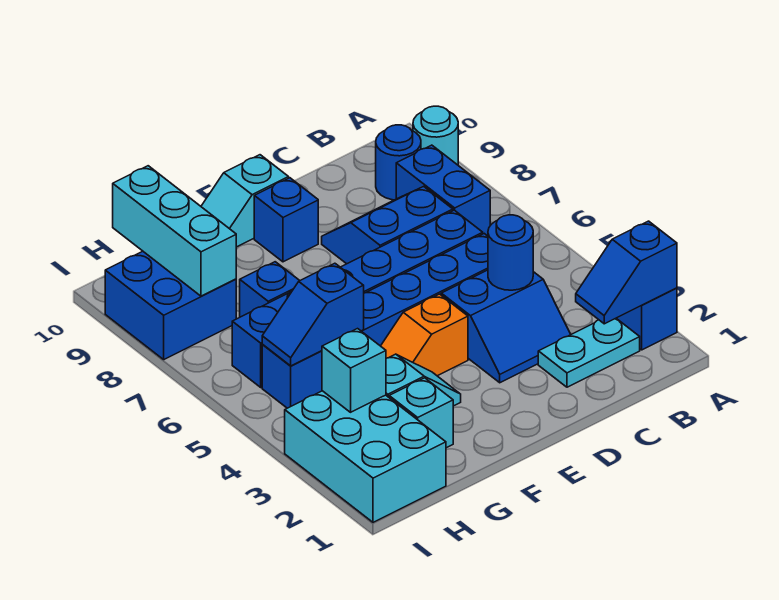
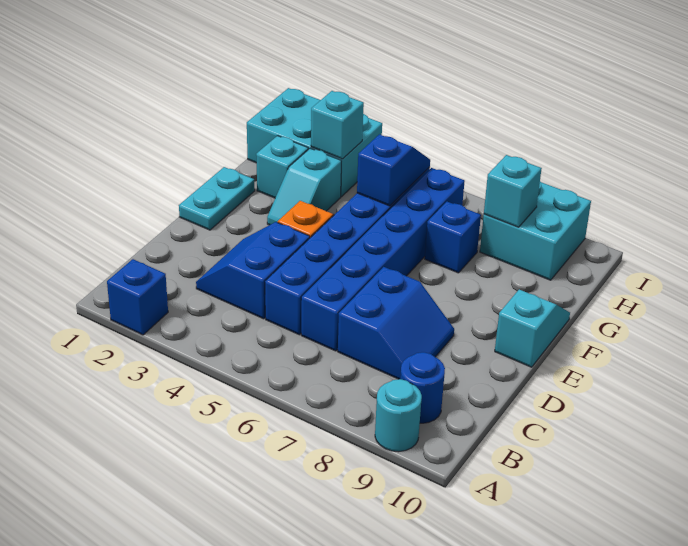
blue 1x2 slope [576,221,677,324] -> none
cyan 1x2 plate [538,318,640,387] -> cyan 1x2 plate moved to [179,167,255,230]
blue 1x2 brick [396,145,490,236] -> none
blue 1x1 round brick [488,215,533,290] -> none
blue 1x1 brick [254,178,318,262] -> none
blue 2x2 brick [105,251,236,359] -> cyan 2x2 brick [480,182,591,280]
cyan 1x3 brick [113,166,236,296] -> cyan 1x1 brick [484,155,542,227]

